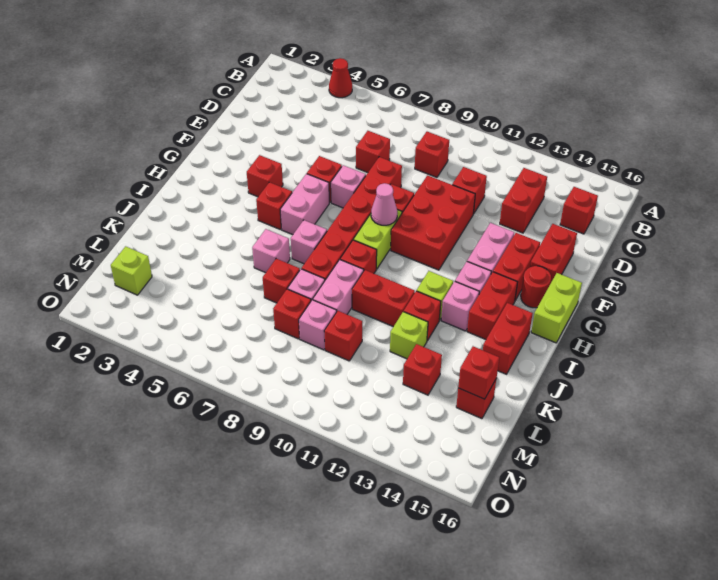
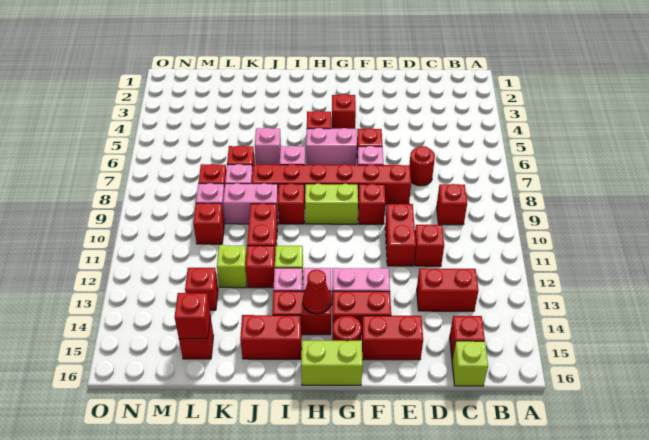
red 1x1 cone [329,58,352,98] -> red 1x1 cone moved to [303,270,331,314]
red 1x1 brick [356,131,390,173] -> red 1x1 round brick [409,146,435,186]
red 2x3 brick [391,176,475,270] -> red 1x2 brick [385,204,416,266]
pink 1x1 cone [371,183,397,225] -> none
lime 1x1 brick [111,246,152,295] -> lime 1x1 brick moved to [452,341,488,386]

